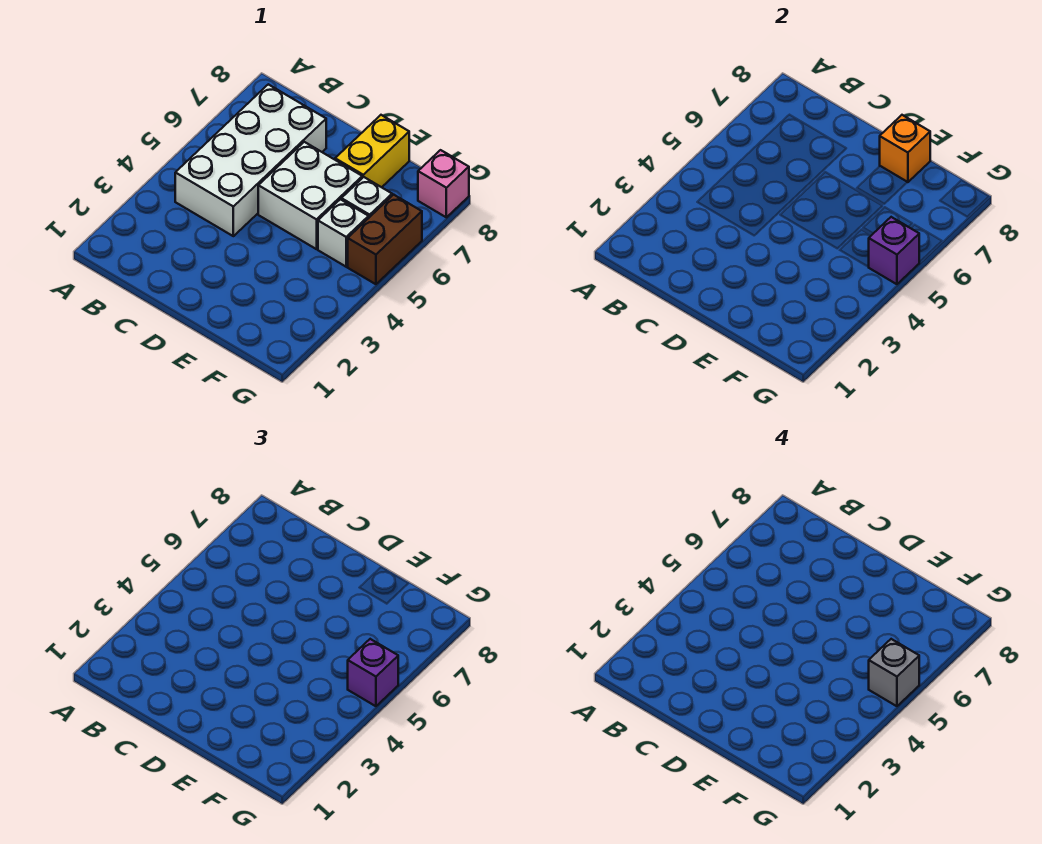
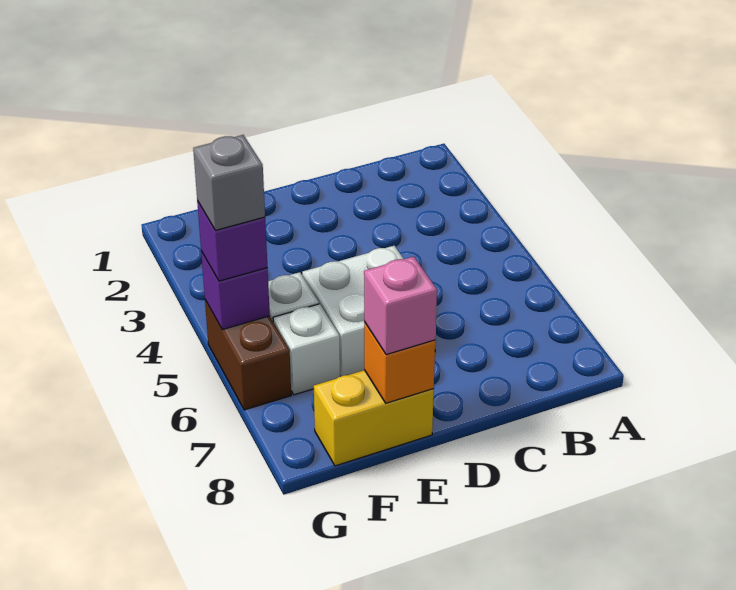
white 2x4 brick [175,84,326,236] -> none
yellow 1x2 brick [335,115,409,187] -> yellow 1x2 brick turned to [314,370,434,466]
pink 1x1 brick [418,150,469,217] -> pink 1x1 brick moved to [364,257,437,355]

